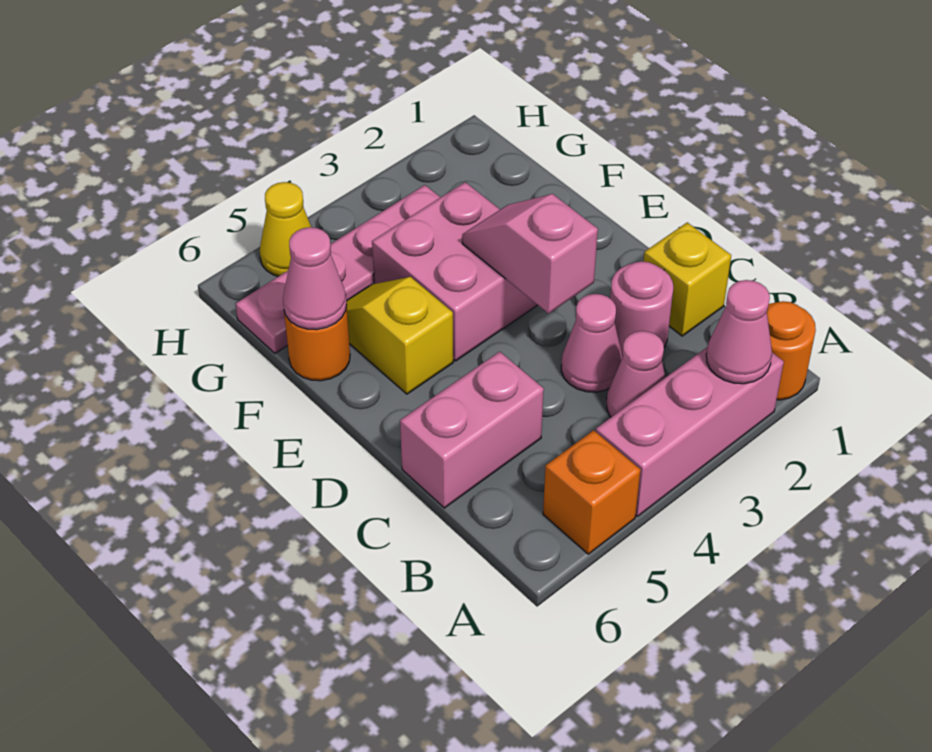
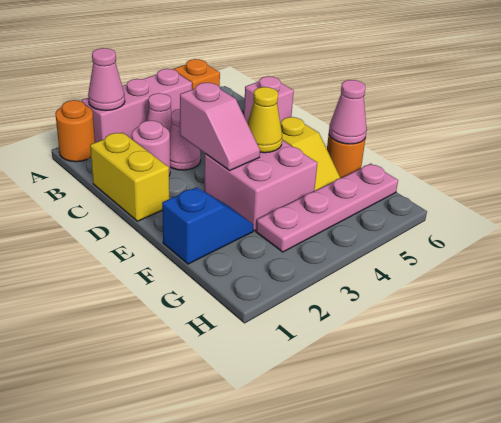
yellow 1x1 brick [643,222,731,336] -> yellow 1x2 brick [90,133,169,221]
pink 1x2 brick [400,352,544,508] -> pink 1x1 brick [244,76,294,123]
none -> blue 1x2 slope [162,187,253,264]
yellow 1x1 cone [260,182,311,276] -> yellow 1x1 cone moved to [247,87,282,153]

